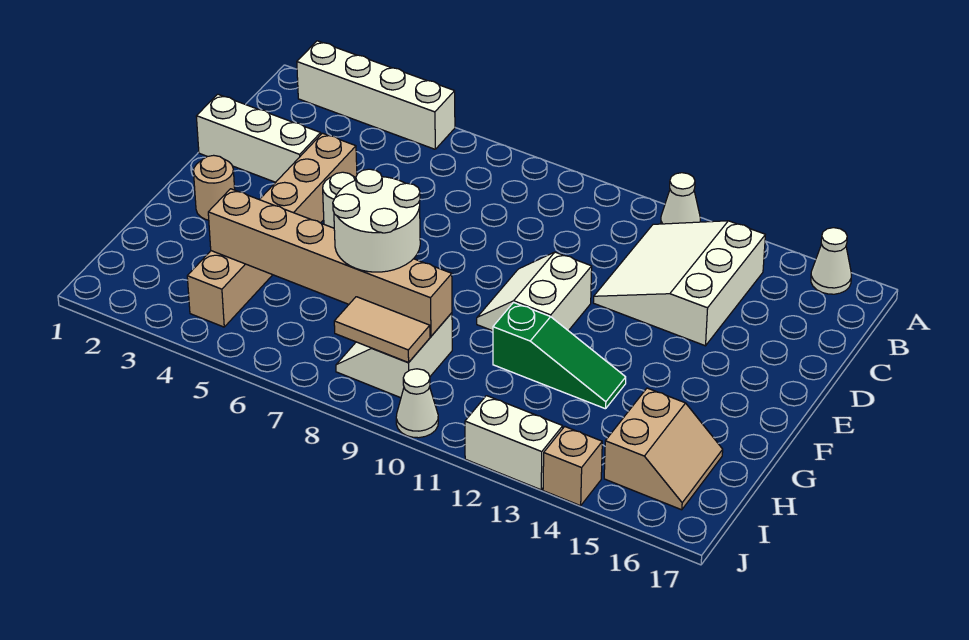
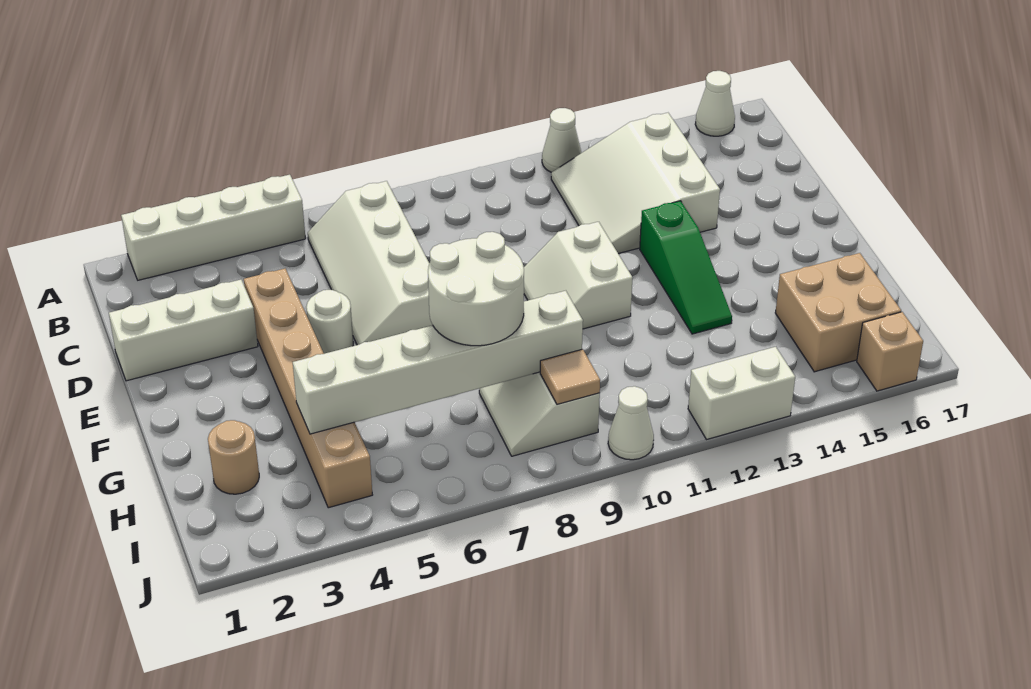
none -> white 2x4 slope [308,181,432,345]
tan 1x1 round brick [194,155,235,220] -> tan 1x1 round brick moved to [208,420,259,494]
green 1x3 slope [493,302,626,409] -> green 1x3 slope turned to [640,201,732,334]
tan 1x6 brick [208,189,452,336] -> white 1x6 brick [293,291,583,434]
tan 2x2 slope [604,388,723,510] -> tan 2x2 brick [775,253,901,372]
tan 1x2 tile [334,297,430,362] -> tan 1x1 tile [540,349,600,405]
tan 1x1 brick [543,427,602,506] -> tan 1x1 brick moved to [857,312,923,391]

